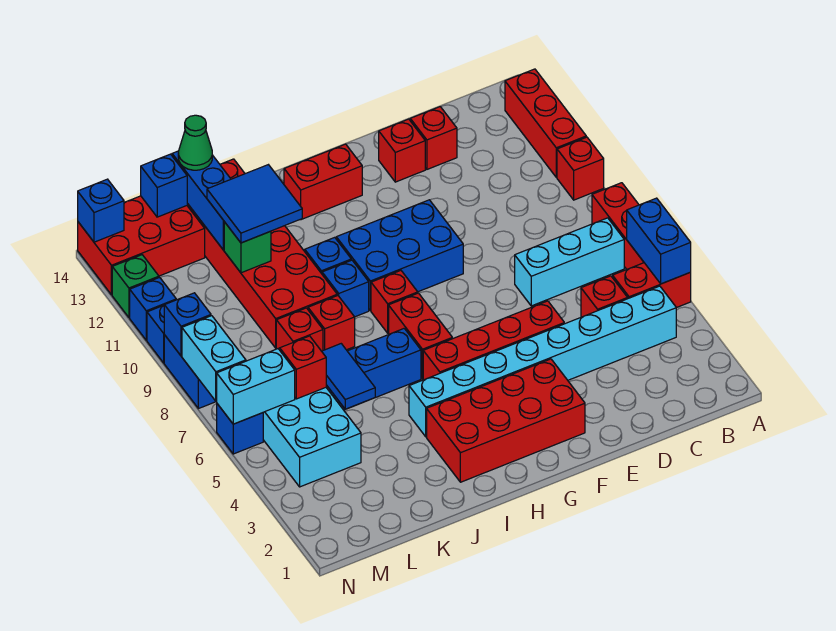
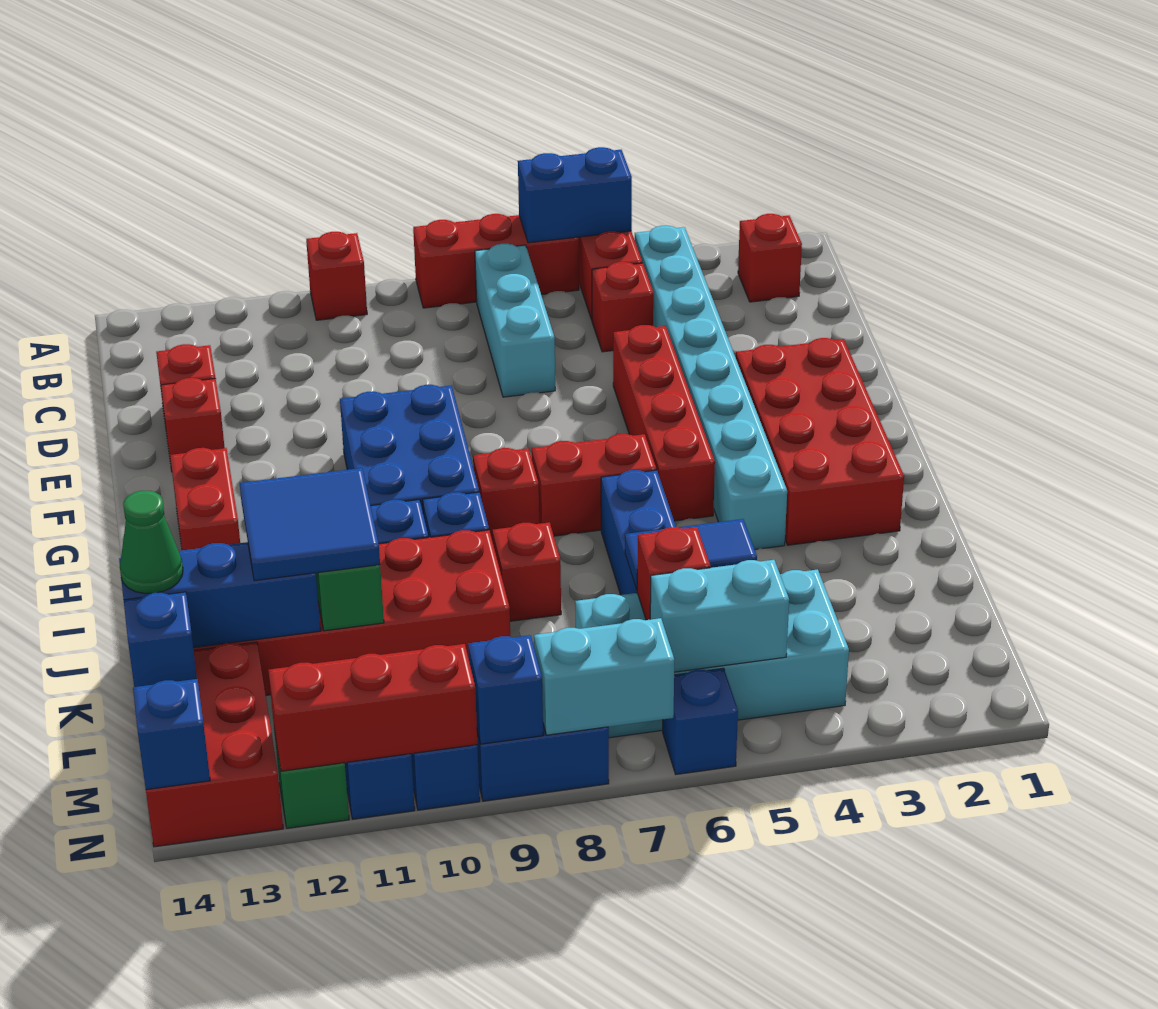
red 1x3 brick [505,69,586,177] -> red 1x3 brick moved to [268,644,477,771]
red 1x1 brick [276,308,323,351] -> red 1x1 brick moved to [738,214,802,302]
cyan 1x2 brick [216,349,295,424] -> cyan 1x2 brick turned to [650,560,789,672]

